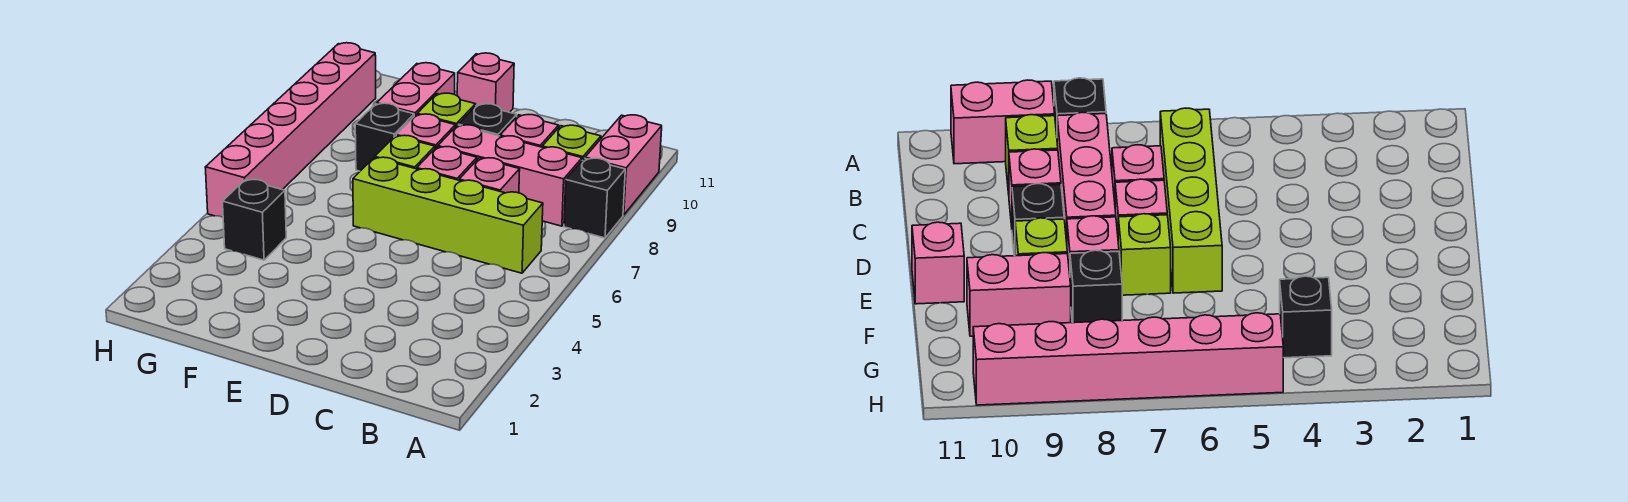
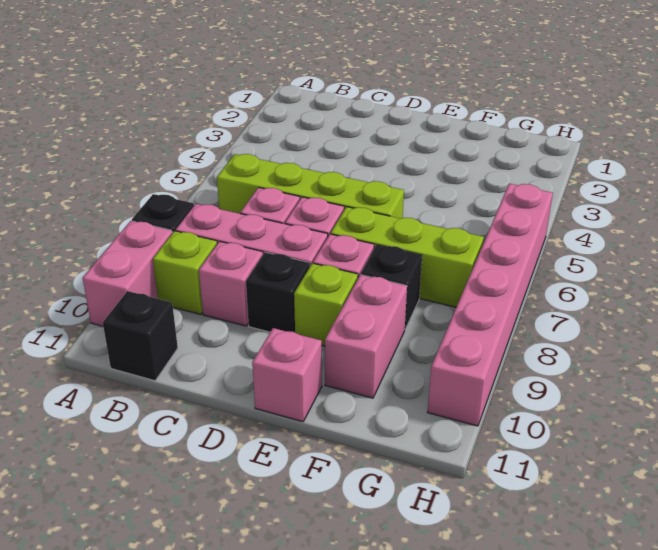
lime 1x1 brick [375,135,435,169] -> lime 1x3 brick [331,207,484,307]
black 1x1 brick [223,179,286,260] -> black 1x1 brick moved to [103,291,178,381]

